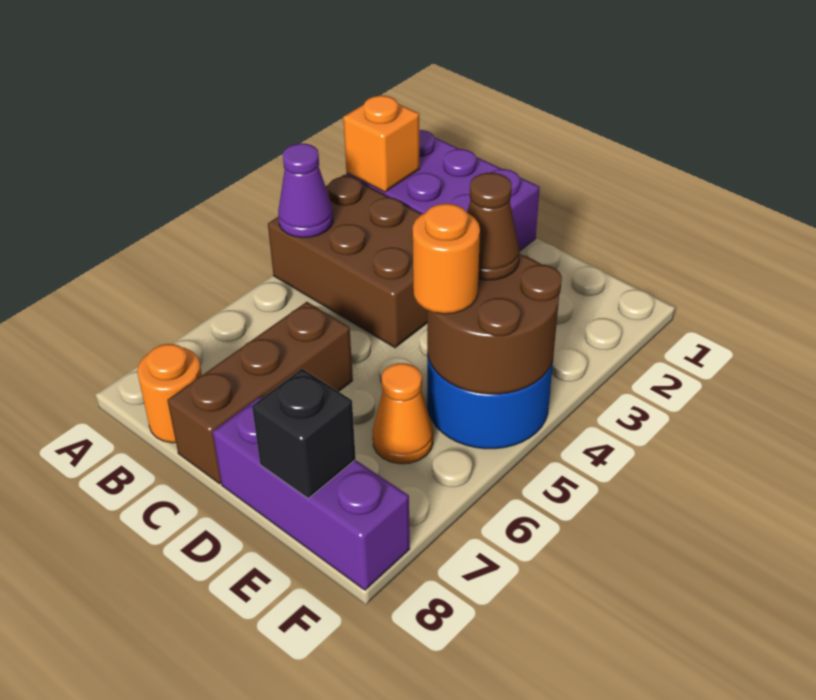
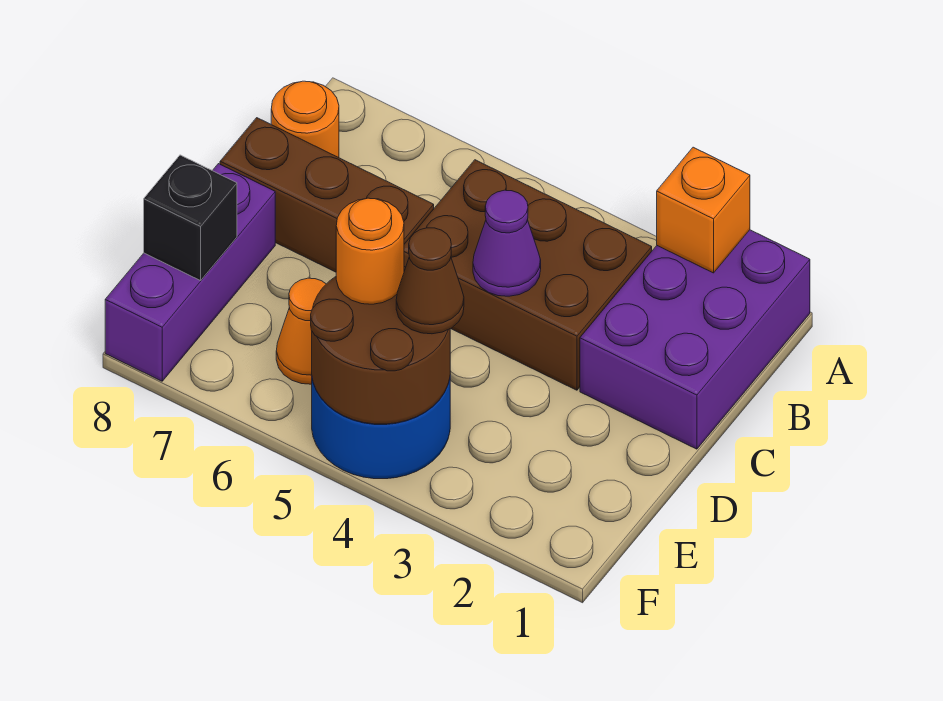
brown 2x3 brick [268,174,427,348] -> brown 2x3 brick turned to [404,160,652,390]
purple 1x1 cone [278,144,333,238] -> purple 1x1 cone moved to [473,190,541,296]

